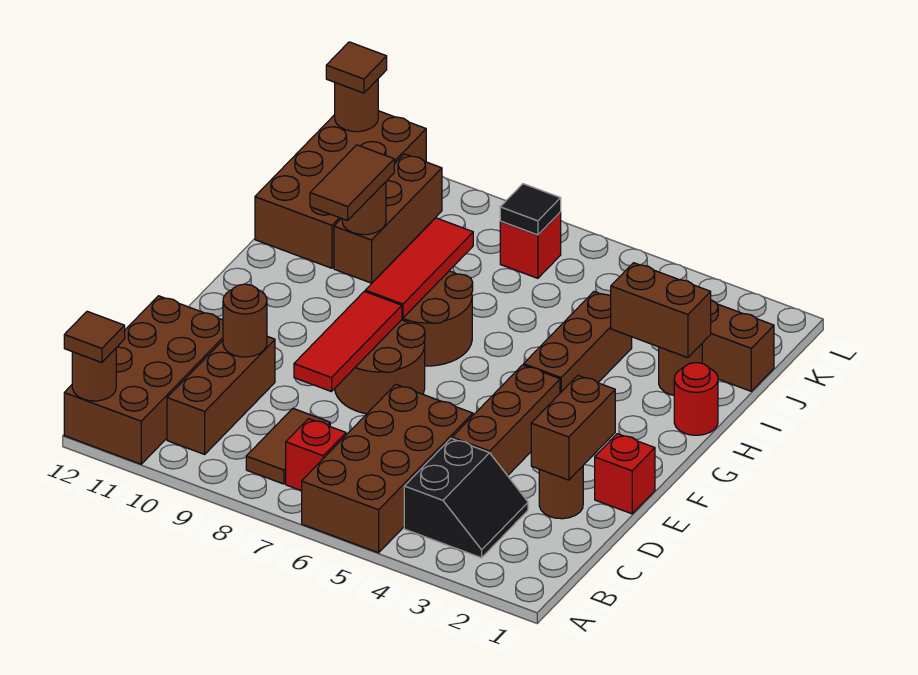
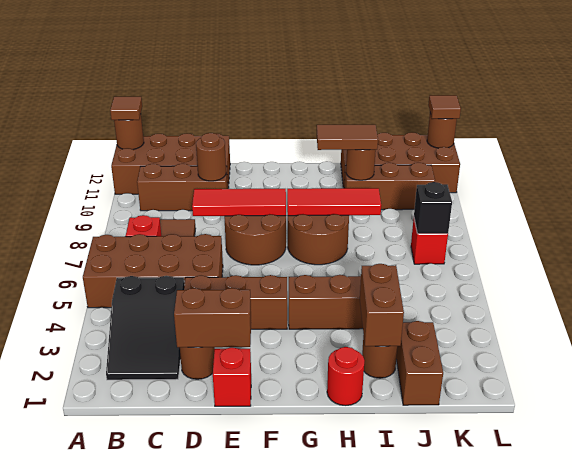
black 2x2 slope [404,438,528,558] -> black 2x3 slope [106,276,185,380]
black 1x1 tile [500,184,561,235] -> black 1x1 brick [414,182,452,234]

